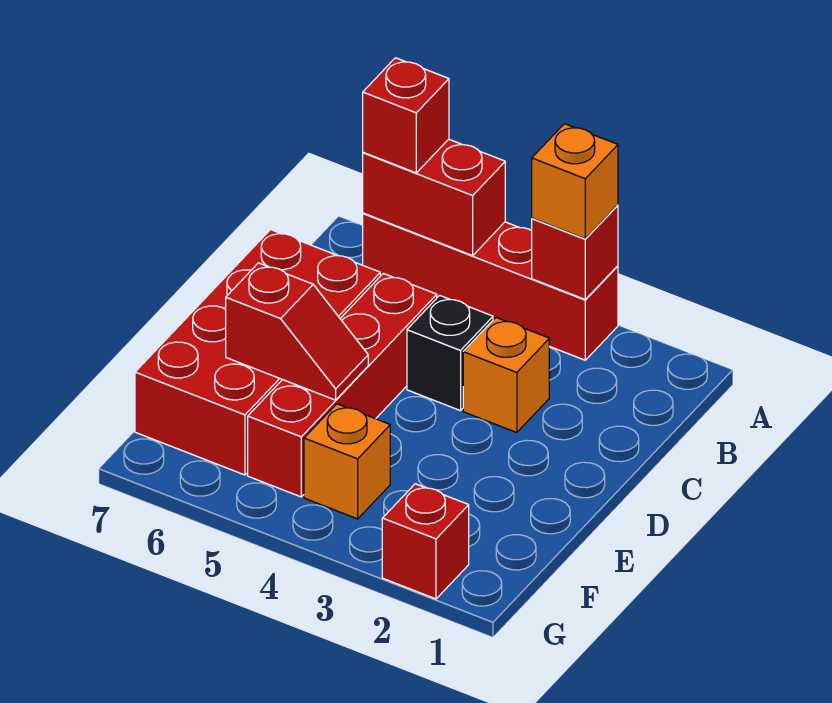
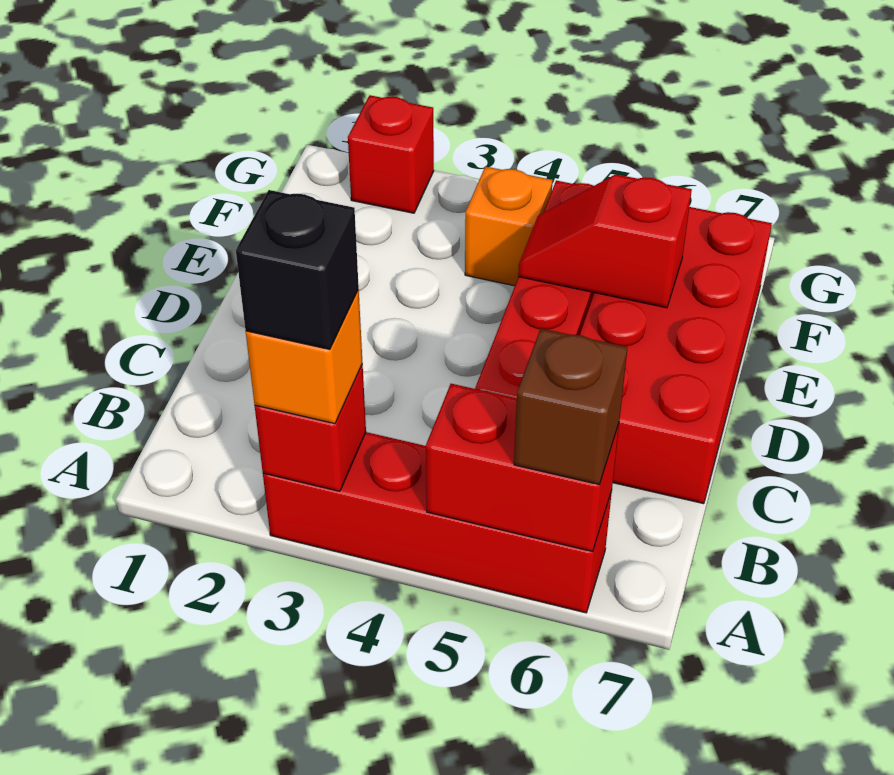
red 1x1 brick [363,58,449,173] -> brown 1x1 brick [514,328,627,485]
orange 1x1 brick [463,318,549,433] -> none
black 1x1 brick [407,295,493,411] -> black 1x1 brick moved to [236,190,359,349]

